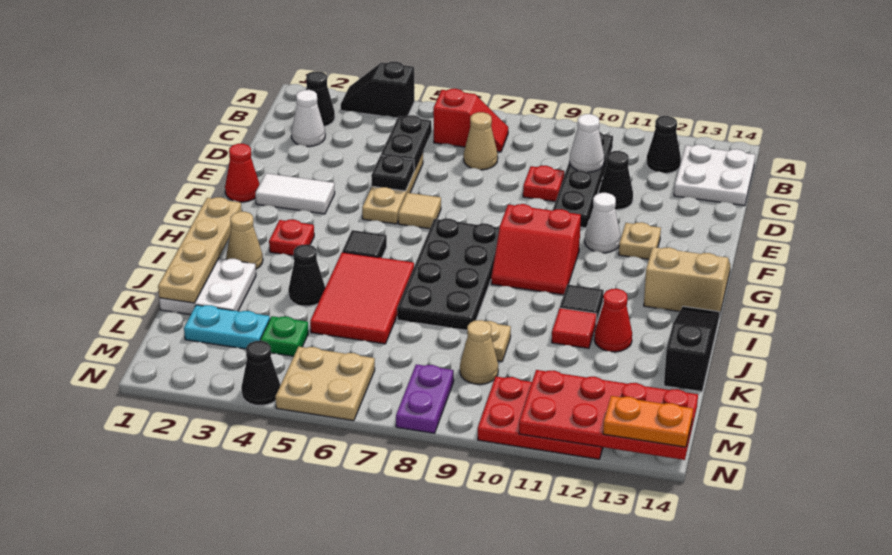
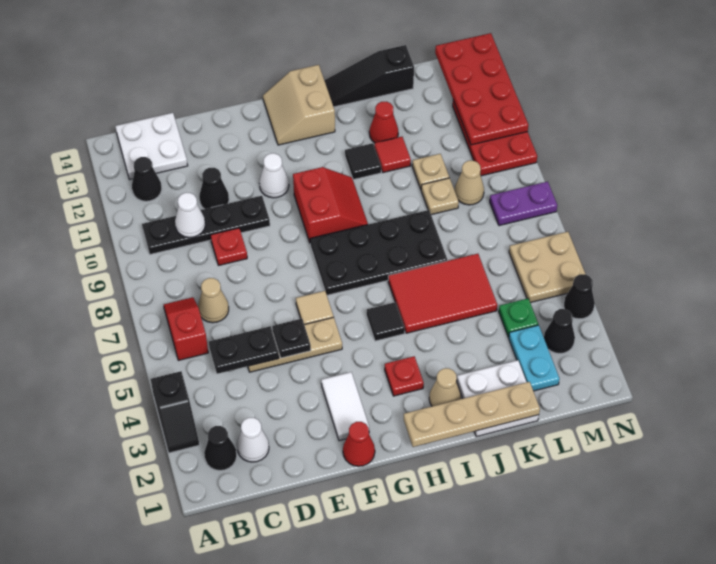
tan 1x1 plate [619,222,661,259] -> tan 1x1 plate moved to [412,154,449,189]
black 1x1 cone [288,245,325,306] -> black 1x1 cone moved to [544,309,575,354]
orange 1x2 plate [603,396,693,447] -> none

